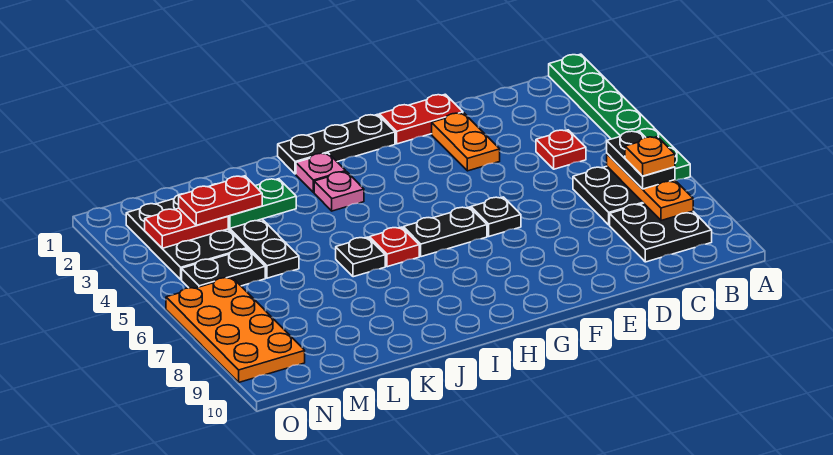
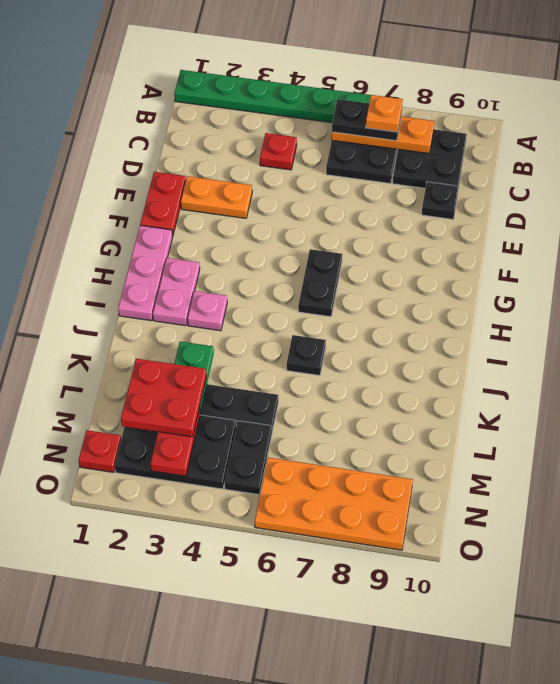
black 1x1 plate [471,197,521,236] -> black 1x1 plate moved to [422,182,459,219]
black 1x3 plate [278,114,395,174] -> pink 1x3 plate [118,225,173,321]
pink 1x1 plate [296,153,346,193] -> pink 1x2 plate [153,258,200,326]
red 1x1 plate [369,227,419,267] -> red 1x1 plate moved to [79,430,121,472]
red 1x2 plate [179,176,262,225] -> red 2x2 plate [121,359,206,437]

